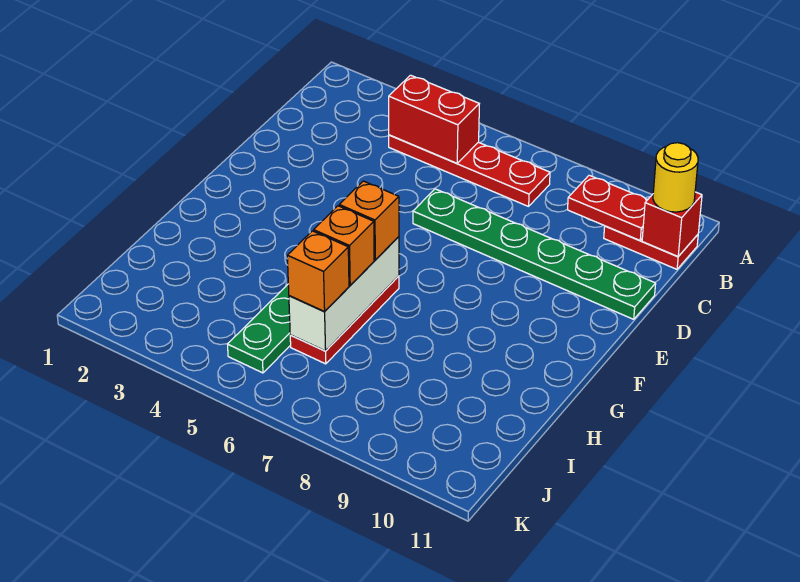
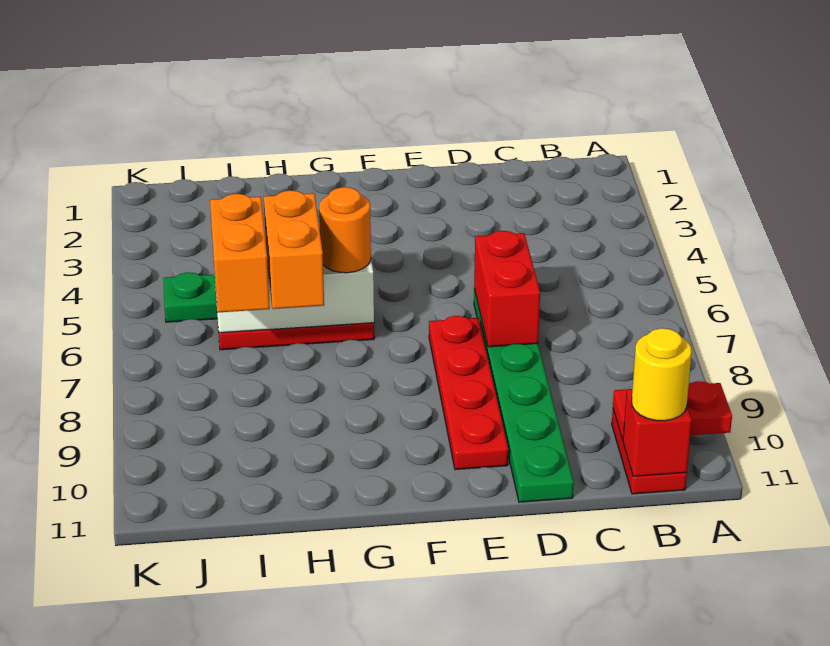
red 1x4 plate [389,135,550,206] -> red 1x4 plate moved to [429,316,508,470]
red 1x2 brick [389,75,479,163] -> red 1x2 brick moved to [474,231,540,347]
red 1x2 plate [568,175,648,241] -> red 1x2 plate turned to [613,381,732,440]
orange 1x1 brick [339,181,399,260] -> orange 1x1 round brick [319,187,371,273]
orange 1x1 brick [314,206,374,285] -> orange 1x2 brick [264,190,324,309]
orange 1x1 brick [287,231,349,311] -> orange 1x2 brick [210,194,270,313]

